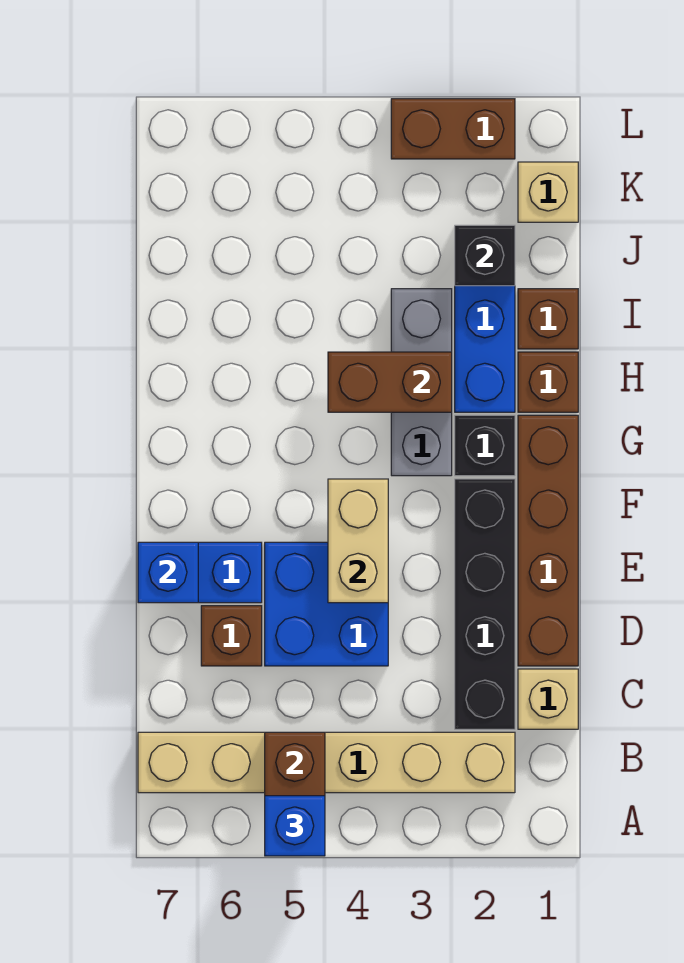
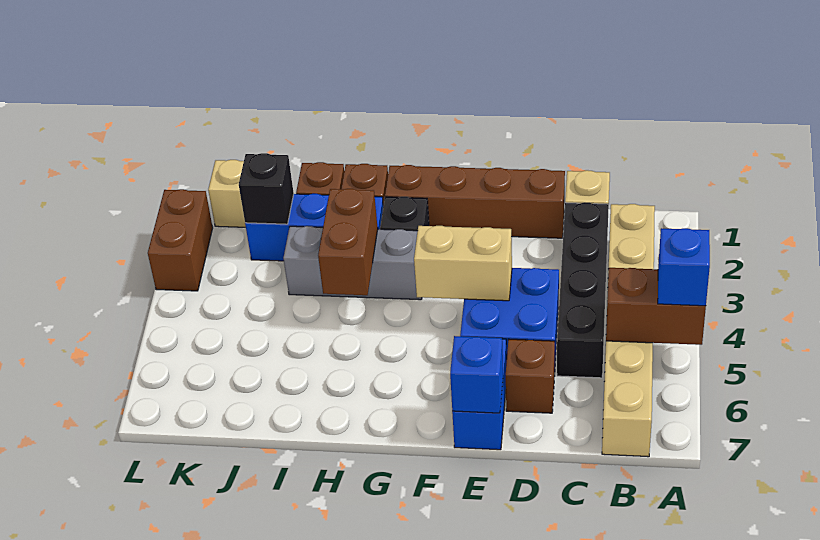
black 1x4 brick [455,479,515,729] -> black 1x4 brick turned to [557,202,609,378]

